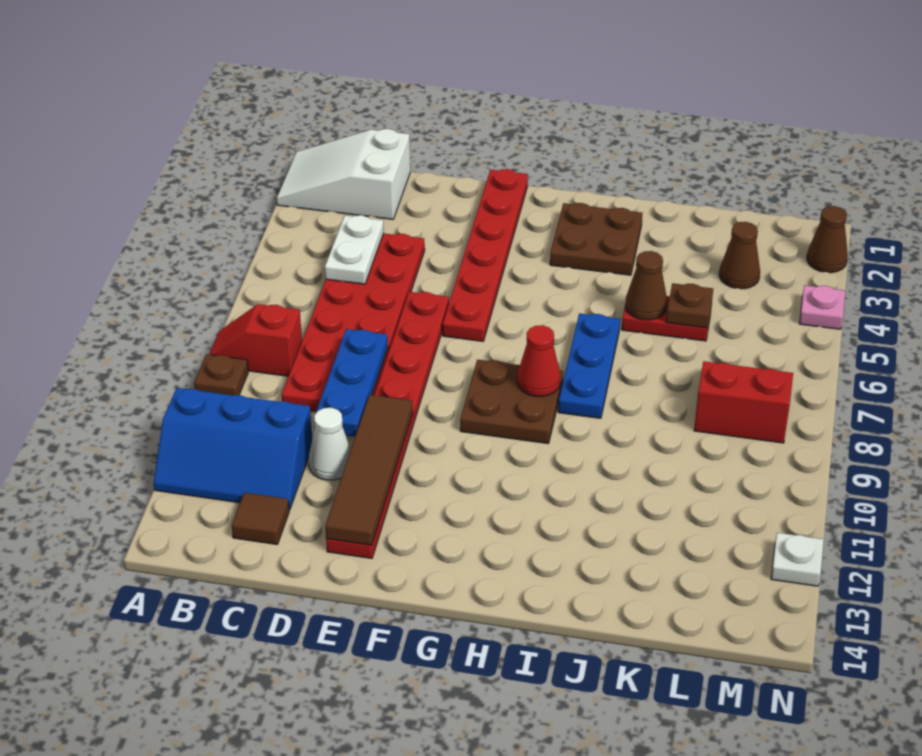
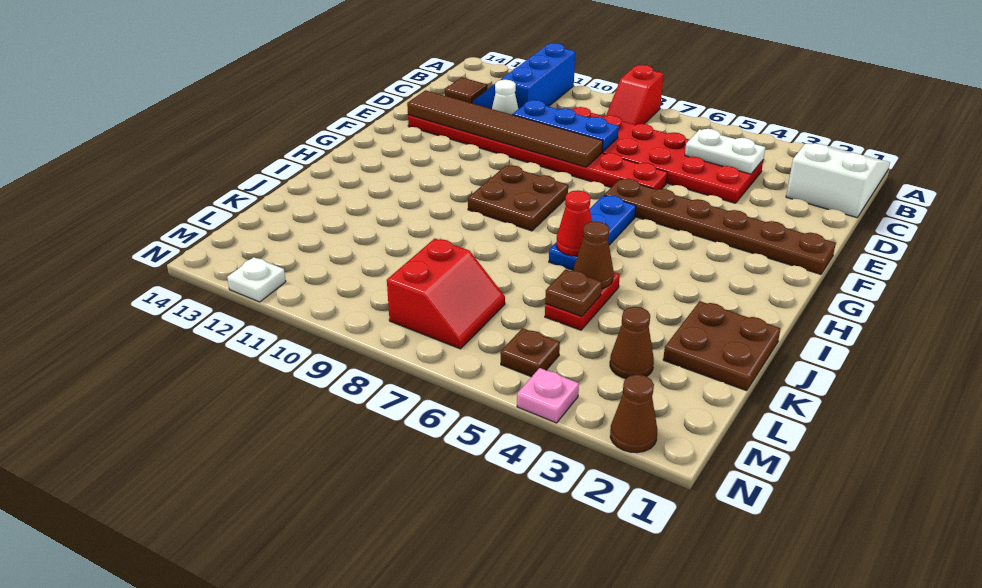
red 1x2 slope [209,304,302,376] -> red 1x2 slope turned to [606,65,664,125]
brown 1x1 plate [194,354,248,395] -> brown 1x1 plate moved to [501,328,560,377]
brown 1x4 tile [325,395,413,545] -> brown 1x6 tile [407,90,603,167]
red 1x6 plate [443,169,528,341] -> brown 1x6 plate [604,179,836,274]
brown 2x2 plate [550,203,642,275] -> brown 2x2 plate moved to [663,301,781,391]
red 1x1 cone [517,325,560,397] -> red 1x1 cone moved to [556,190,592,256]
blue 1x3 plate [558,313,620,418] -> blue 1x3 plate turned to [549,196,636,270]

